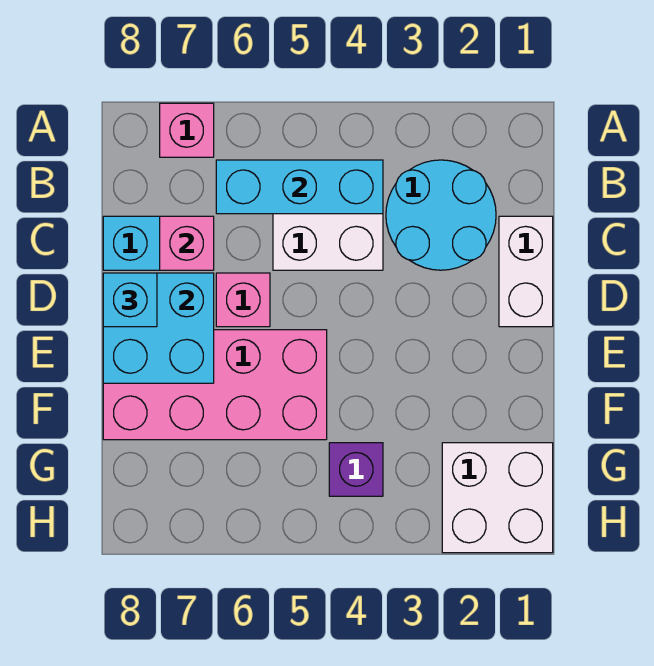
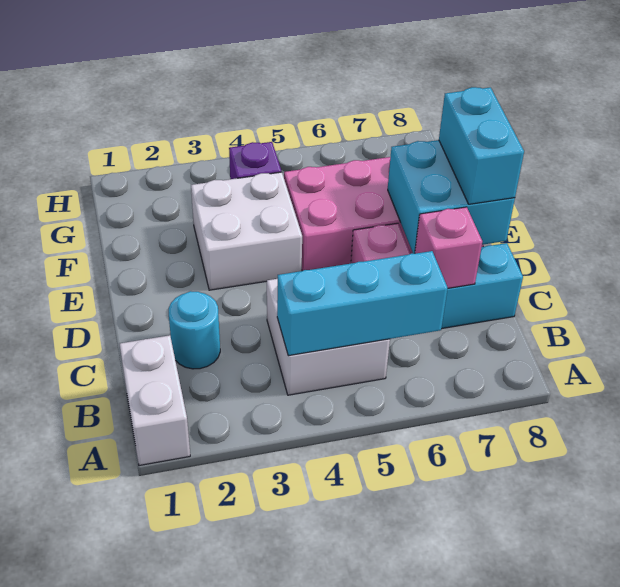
pink 1x1 brick [160,103,214,157] -> none
cyan 2x2 round brick [386,160,496,270] -> cyan 1x1 round brick [169,291,220,369]
white 1x2 brick [499,216,553,327] -> white 1x2 brick moved to [119,335,190,465]
cyan 1x1 brick [103,273,157,327] -> cyan 1x2 brick [439,87,524,204]
white 2x2 brick [442,443,553,553] -> white 2x2 brick moved to [191,172,302,290]

